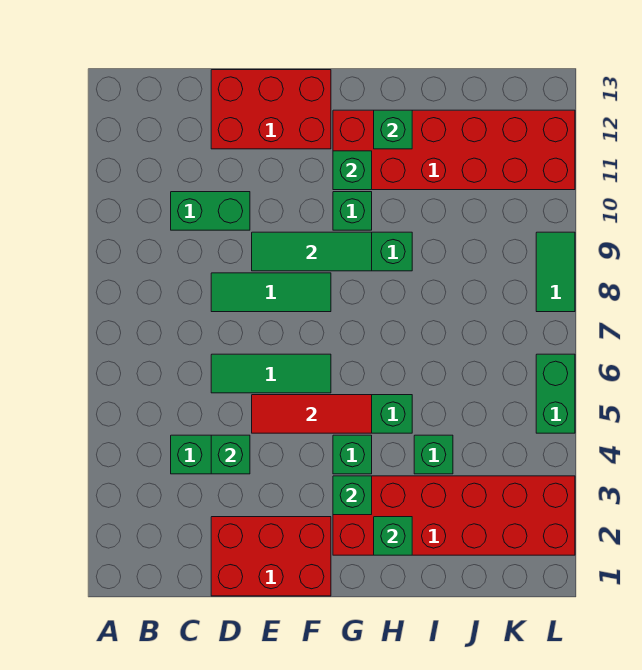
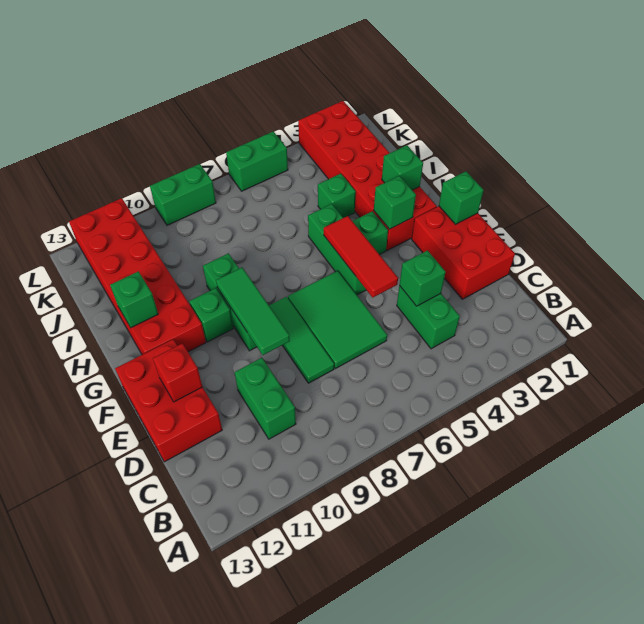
green 1x3 tile [211,354,331,393] -> green 2x3 tile [288,271,387,369]
none -> red 1x1 brick [153,343,202,402]
green 1x1 brick [333,151,372,190] -> green 1x1 brick moved to [439,172,484,224]
green 1x2 tile [536,232,575,312] -> green 1x2 brick [150,164,216,225]

